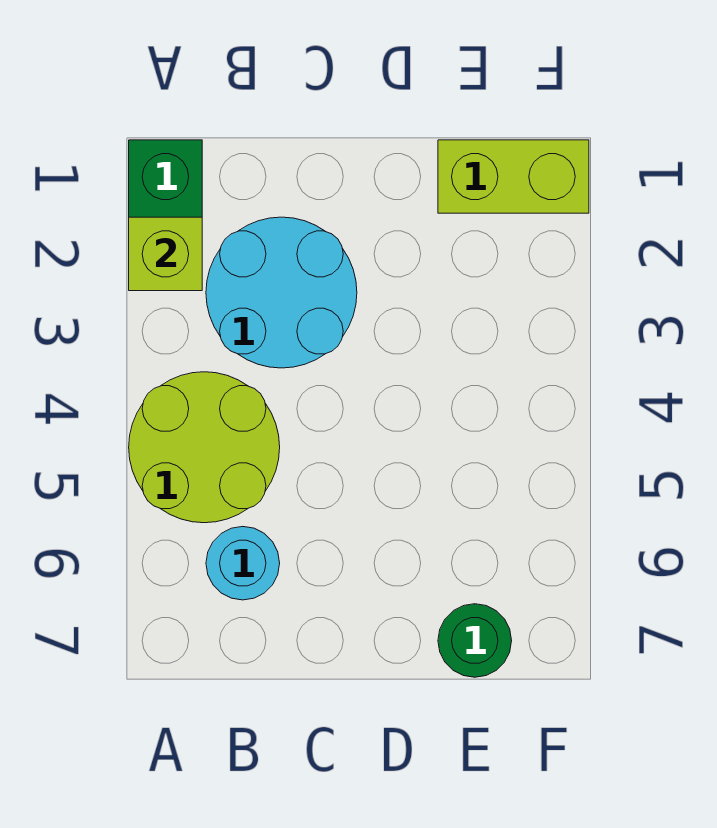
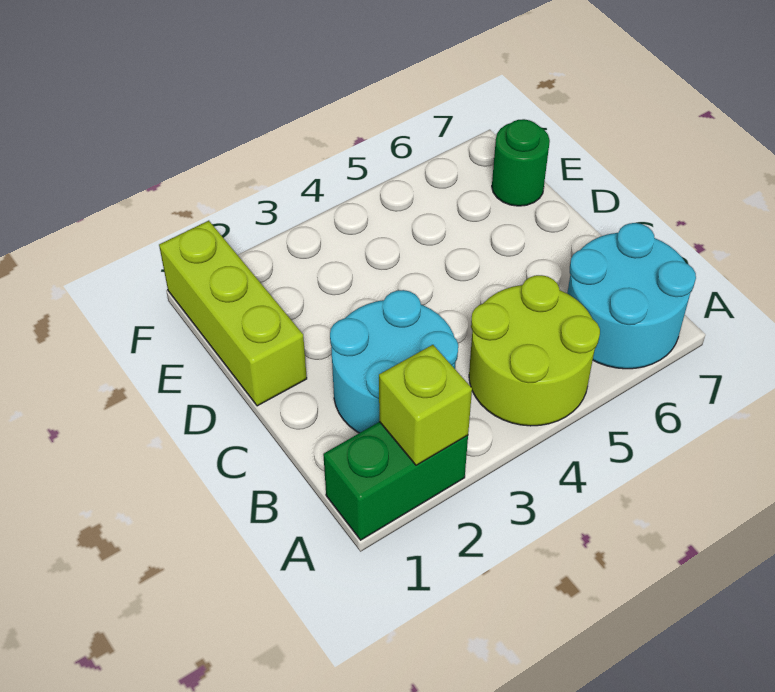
cyan 1x1 round brick [206,527,280,600] -> cyan 2x2 round brick [567,223,696,369]
lime 1x2 brick [438,140,589,213] -> lime 1x3 brick [159,221,307,406]

